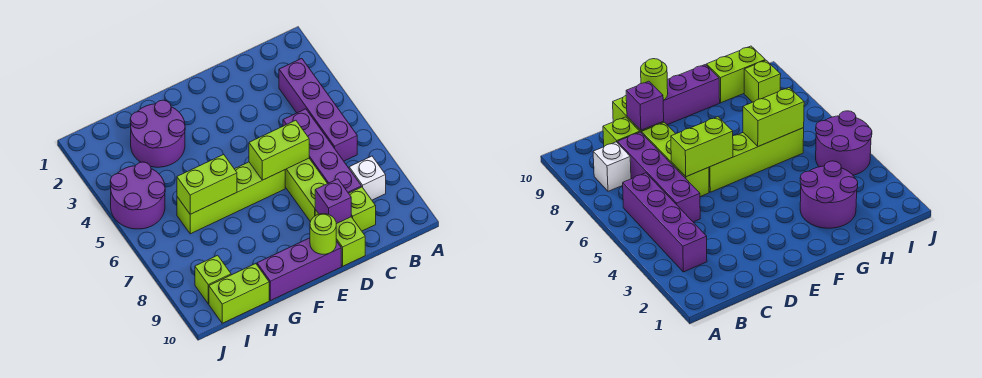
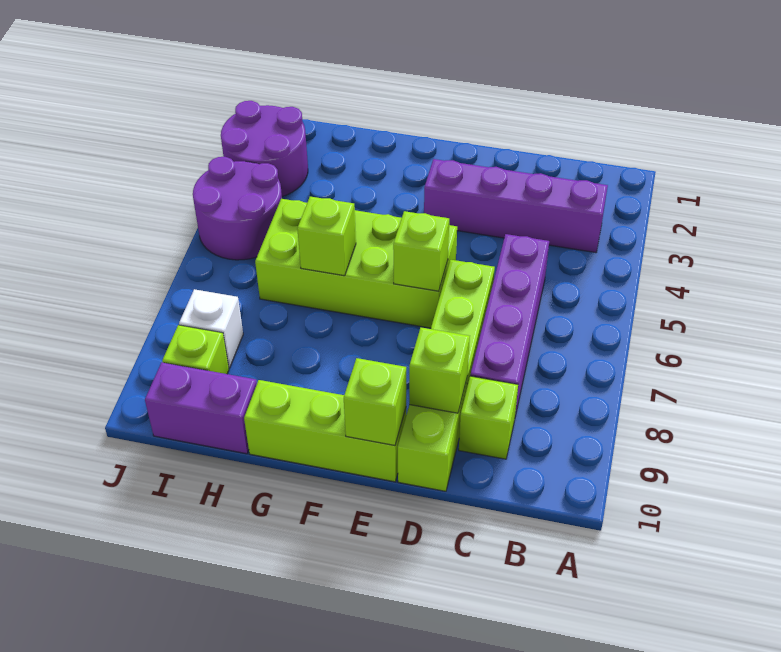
purple 1x4 brick [279,59,357,161] -> purple 1x4 brick turned to [424,159,608,253]
white 1x1 brick [349,156,386,200] -> white 1x1 brick moved to [179,289,243,368]
lime 1x2 brick [249,120,309,180] -> lime 1x1 brick [393,211,449,291]
purple 1x1 brick [315,179,351,224] -> lime 1x1 brick [409,327,470,413]
lime 1x4 brick [177,162,285,234] -> lime 2x4 brick [255,199,457,328]
purple 1x3 brick [257,238,341,301] -> lime 1x3 brick [244,380,406,482]
lime 1x1 round brick [310,214,336,254] -> lime 1x1 brick [344,358,406,446]
purple 2x2 round brick [130,100,185,167] -> purple 2x2 round brick moved to [221,101,308,196]
lime 1x2 brick [177,154,237,214] -> lime 1x1 brick [297,197,356,276]
lime 1x2 brick [209,264,269,323] -> purple 1x2 brick [145,362,257,454]

